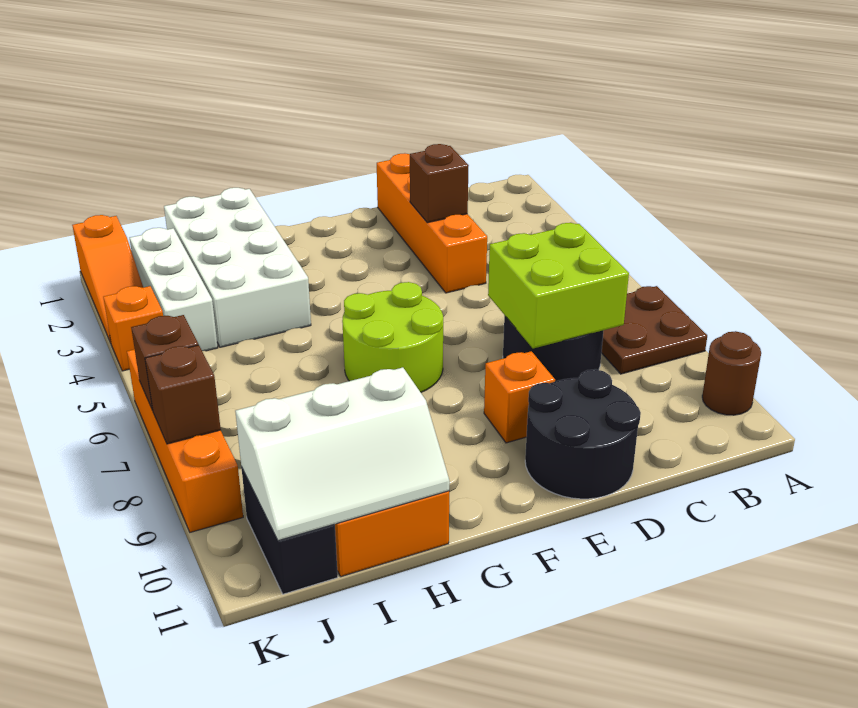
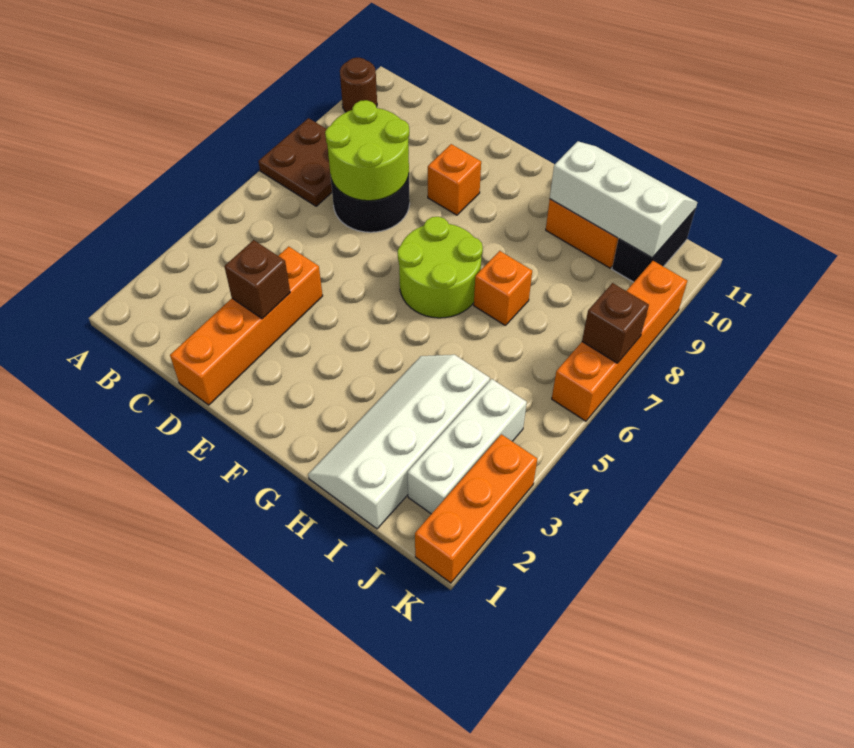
lime 2x2 brick [488,223,629,348] -> lime 2x2 round brick [325,100,409,201]
black 2x2 round brick [525,369,641,499] -> none
white 2x4 brick [164,188,311,347] -> white 2x4 slope [308,355,490,529]
orange 1x3 slope [72,215,143,343] -> orange 1x3 brick [415,434,537,583]
orange 1x1 brick [103,286,163,371] -> orange 1x1 brick moved to [474,251,532,325]
brown 1x1 brick [145,345,221,444] -> none

